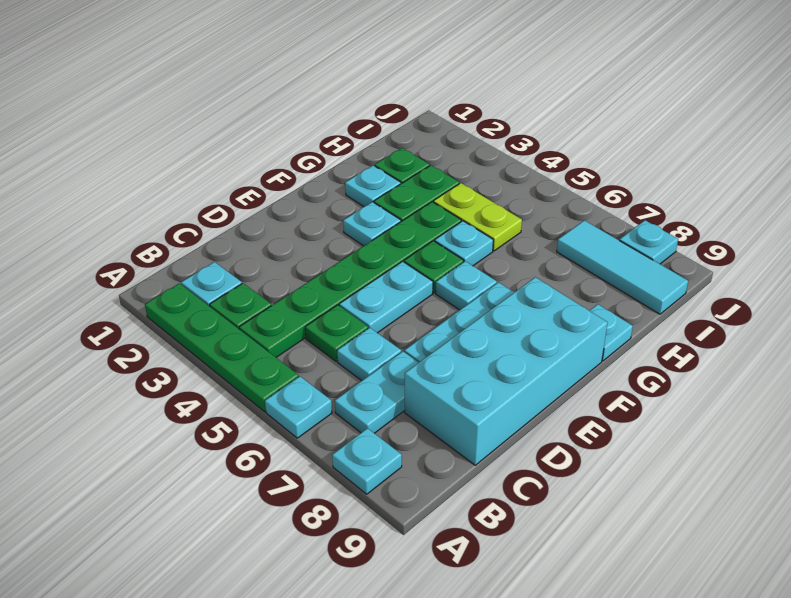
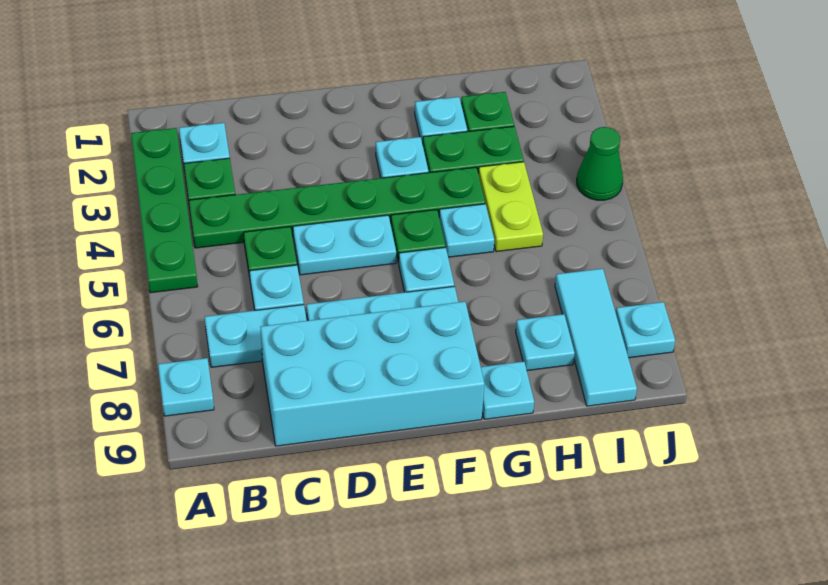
cyan 1x1 plate [265,376,332,438] -> cyan 1x1 plate moved to [516,314,575,371]
none -> green 1x1 cone [577,127,623,200]

